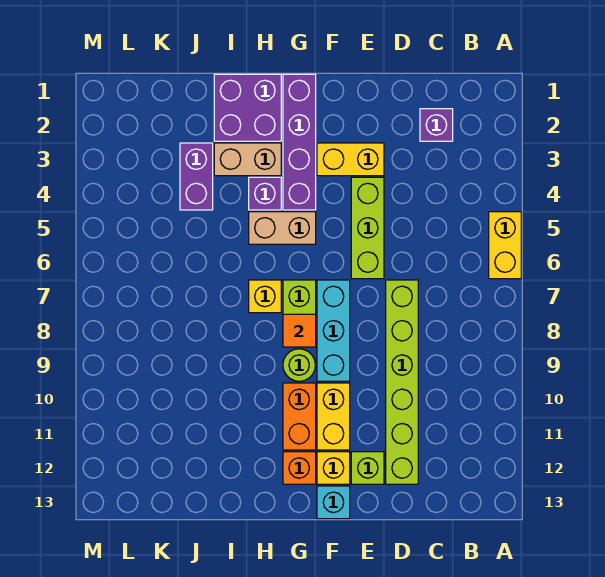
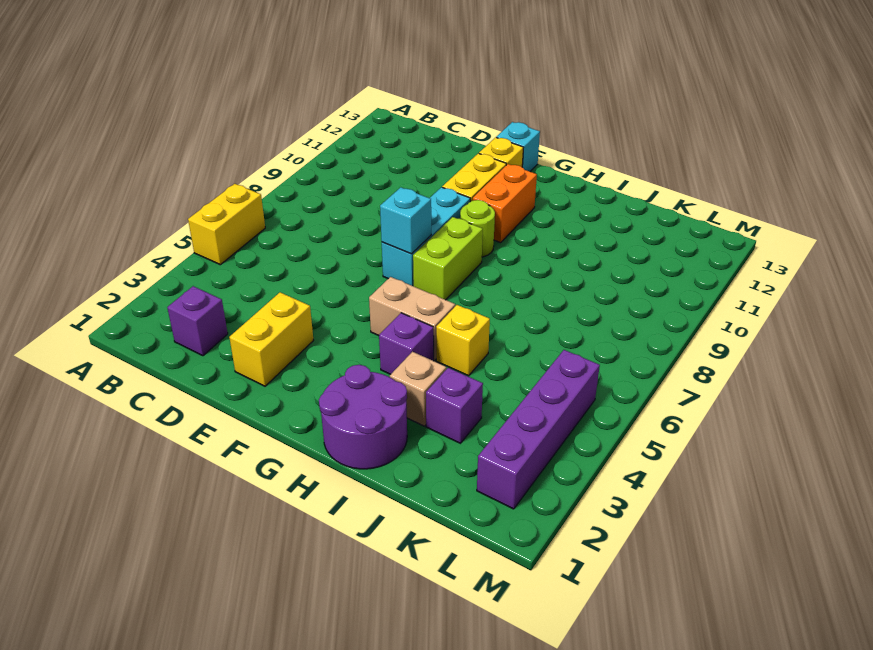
lime 1x6 brick [386,280,418,484] -> none
yellow 1x2 brick [317,143,384,176] -> yellow 1x2 brick turned to [229,292,314,386]
lime 1x3 brick [351,177,384,279] -> none
lime 1x1 brick [351,452,384,484] -> none
none -> cyan 1x1 brick [380,187,431,254]
purple 1x4 brick [283,74,316,210] -> purple 1x4 brick moved to [477,350,600,509]
orange 1x1 tile [283,314,316,347] -> none
orange 1x1 brick [283,452,316,484] -> none
purple 2x2 brick [214,74,281,141] -> purple 2x2 round brick [319,365,407,469]
tan 1x2 brick [214,143,281,176] -> tan 1x1 brick [390,352,446,426]
yellow 1x1 brick [249,280,281,313] -> yellow 1x1 brick moved to [436,305,490,376]
purple 1x2 brick [180,143,213,210] -> purple 1x1 brick [426,368,483,443]

